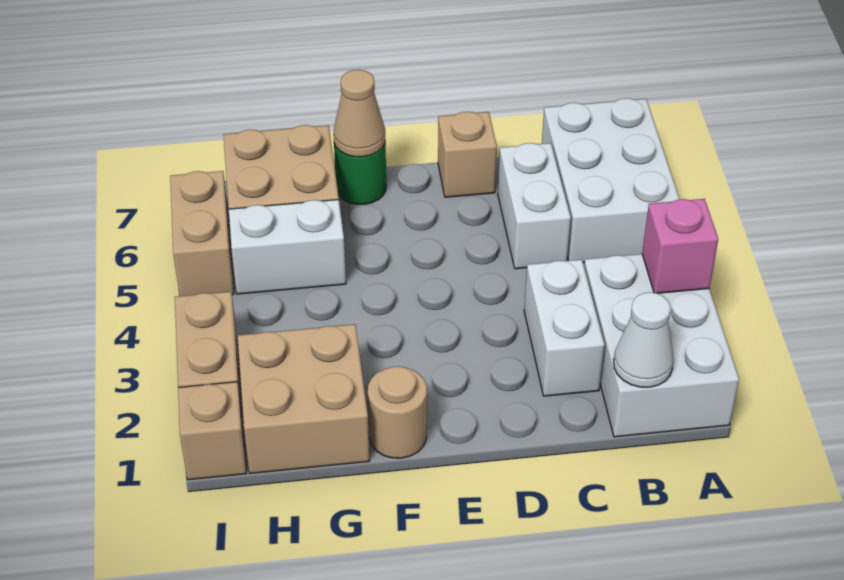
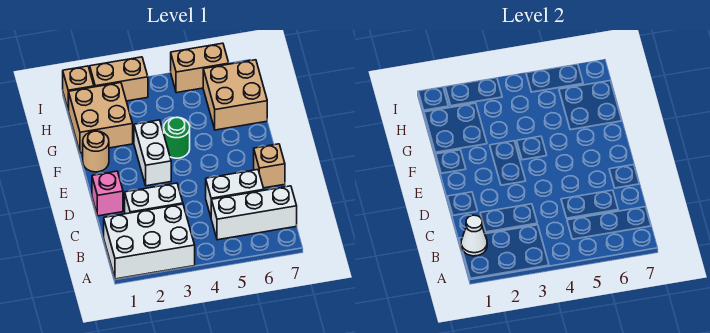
pink 1x1 brick [642,199,718,293] -> pink 1x1 brick moved to [92,171,123,216]
white 2x3 brick [542,98,680,263] -> white 1x3 brick [211,186,297,240]
green 1x1 round brick [334,143,386,204] -> green 1x1 round brick moved to [164,117,190,158]
tan 1x1 cone [333,70,385,157] -> none
white 1x2 brick [229,200,346,294] -> white 1x2 brick moved to [134,120,171,186]

